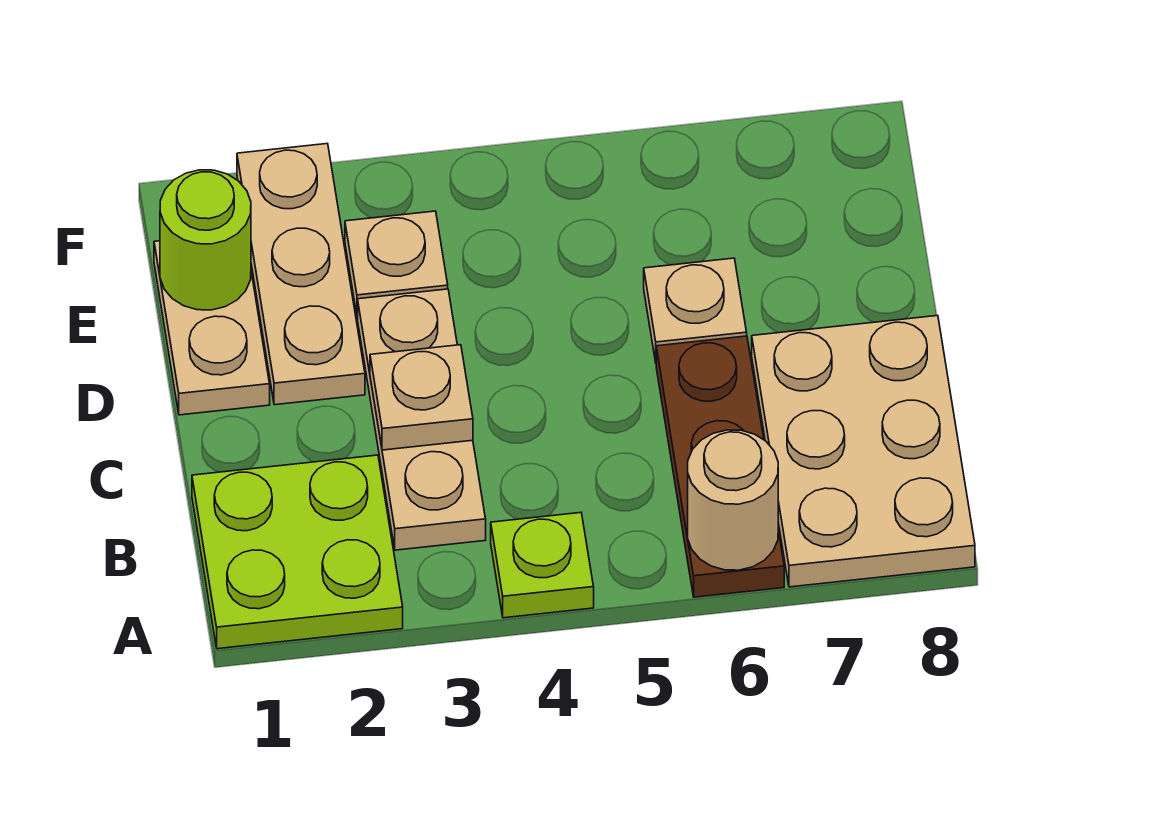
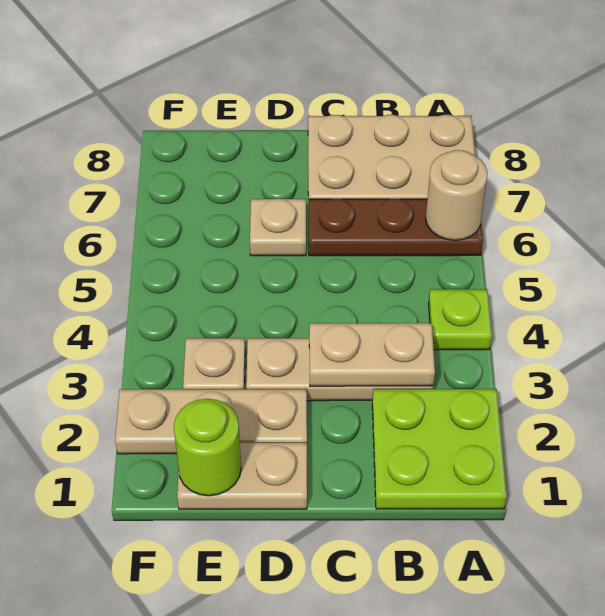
tan 1x1 plate [370,345,473,450] -> tan 1x2 plate [309,323,435,386]

